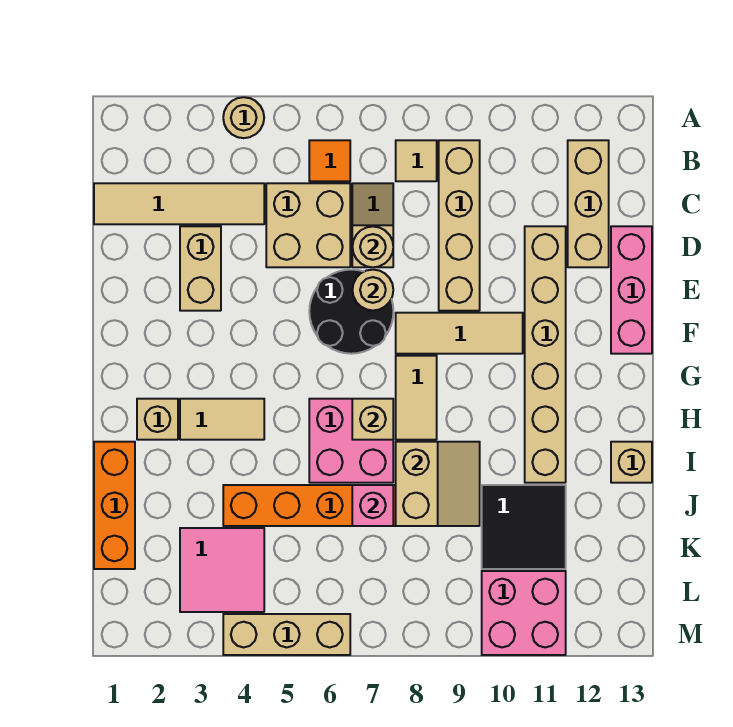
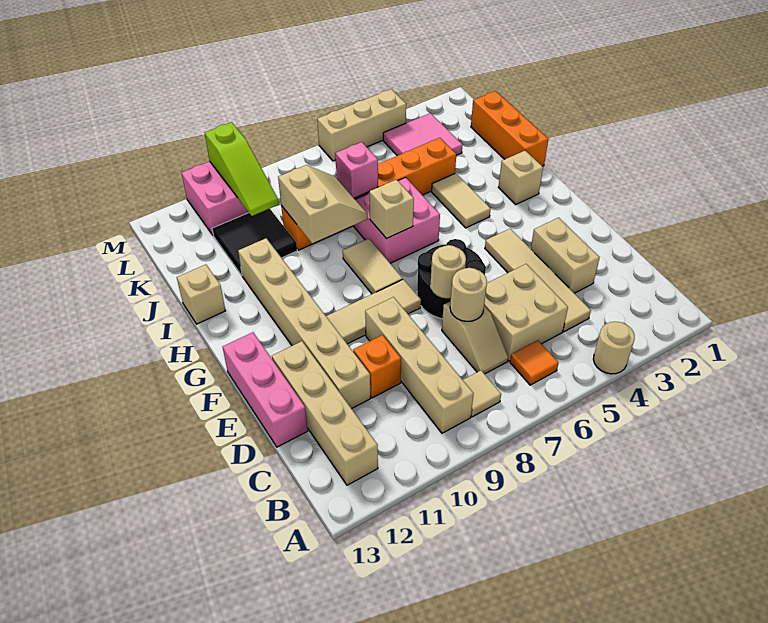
tan 1x3 brick [568,140,609,267] -> tan 1x4 brick [272,341,378,485]
tan 1x4 tile [94,183,264,224] -> tan 1x4 tile turned to [485,229,591,332]
none -> orange 1x1 brick [353,335,401,398]
tan 1x2 tile [180,399,264,440] -> tan 1x2 tile turned to [432,173,491,228]
tan 2x2 slope [396,442,480,526] -> tan 2x2 slope turned to [278,165,368,244]
none -> lime 1x3 slope [205,122,279,216]

